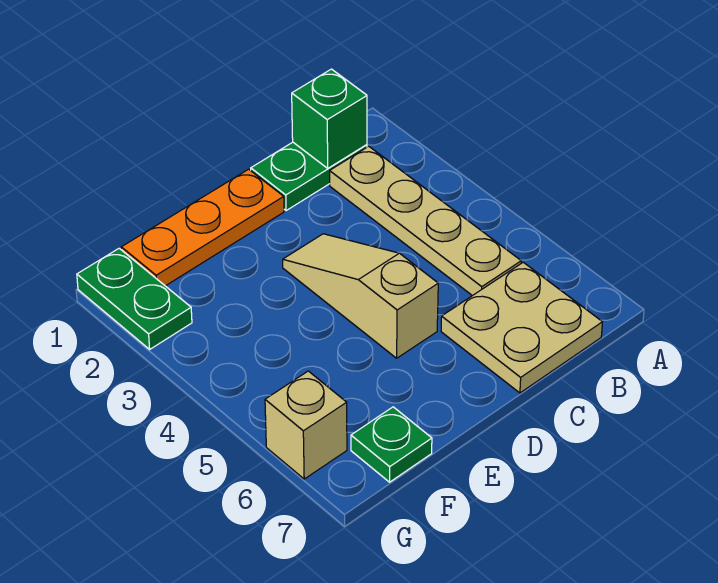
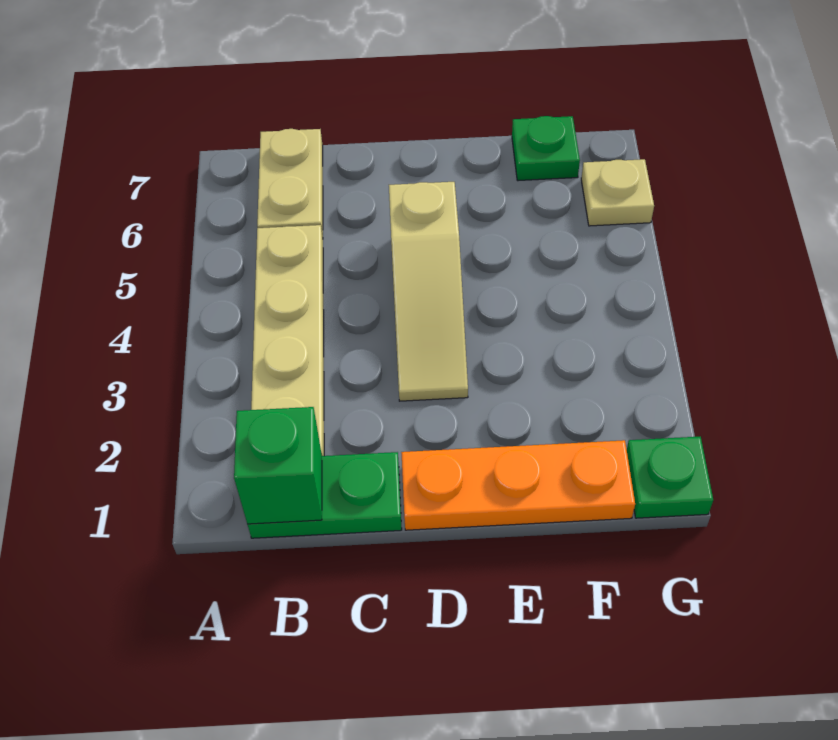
tan 2x2 plate [441,262,602,393] -> tan 1x2 plate [257,129,323,237]
green 1x2 plate [77,248,192,349] -> green 1x1 plate [627,437,713,518]
tan 1x1 brick [265,371,347,479] -> tan 1x1 plate [581,159,654,226]

